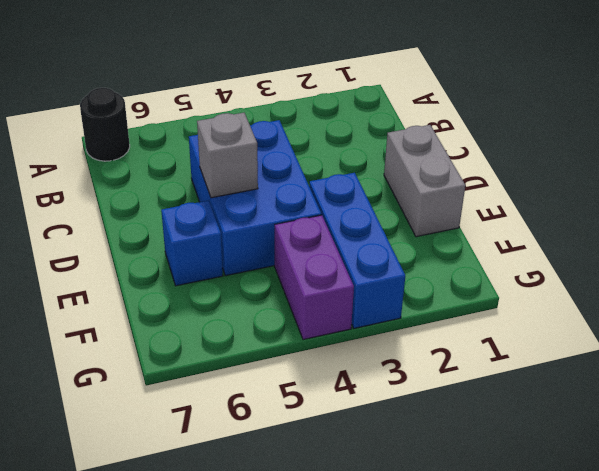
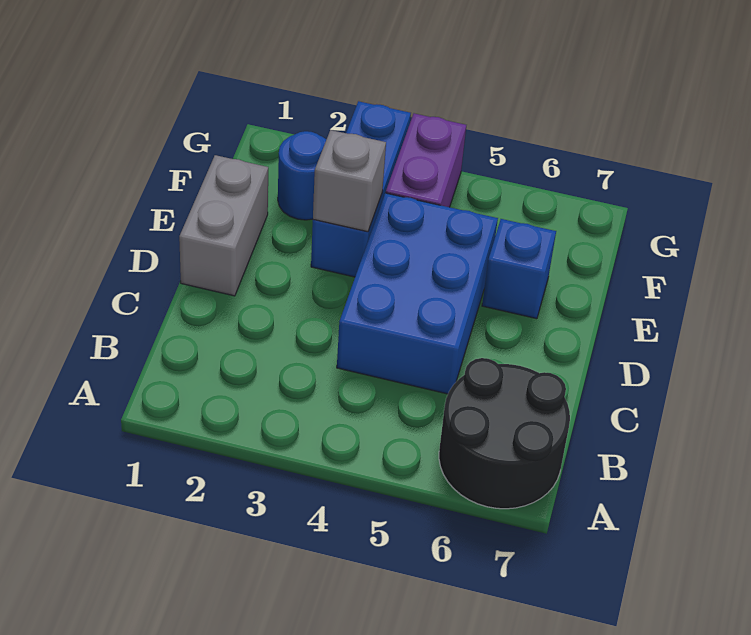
black 1x1 round brick [80,88,130,161] -> black 2x2 round brick [439,358,570,509]
grey 1x1 brick [197,113,258,198] -> grey 1x1 brick moved to [313,130,386,232]
none -> blue 1x1 round brick [278,131,326,220]

